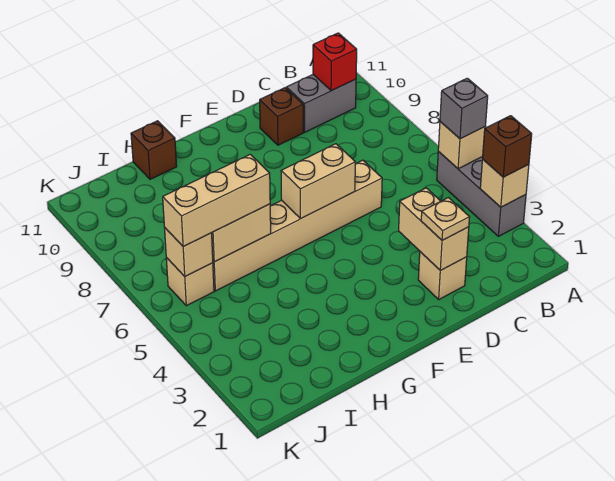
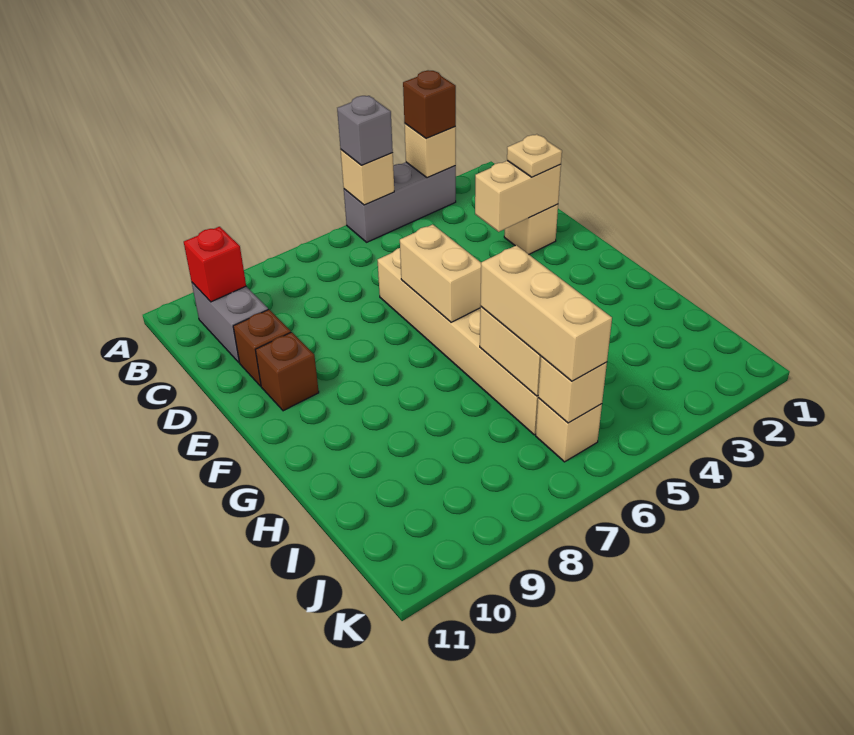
brown 1x1 brick [131,121,177,179] -> brown 1x1 brick moved to [256,332,319,411]

